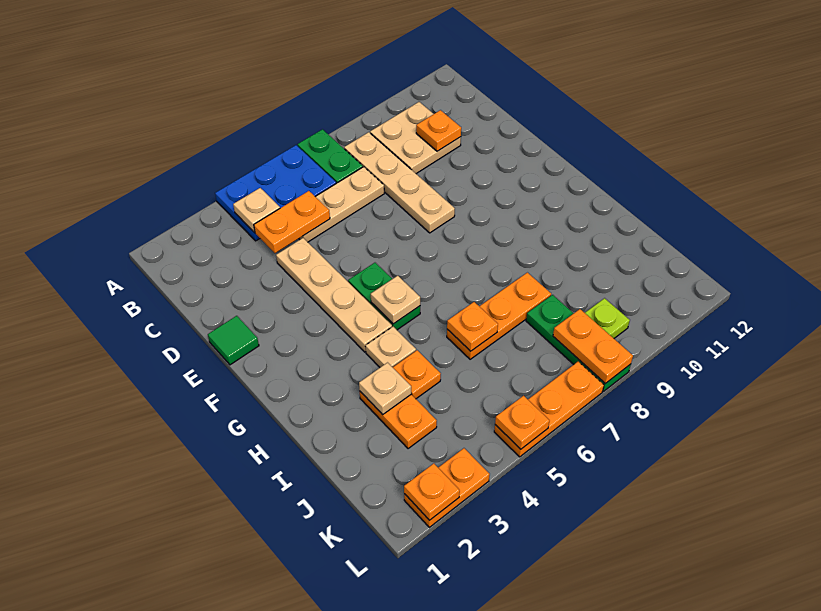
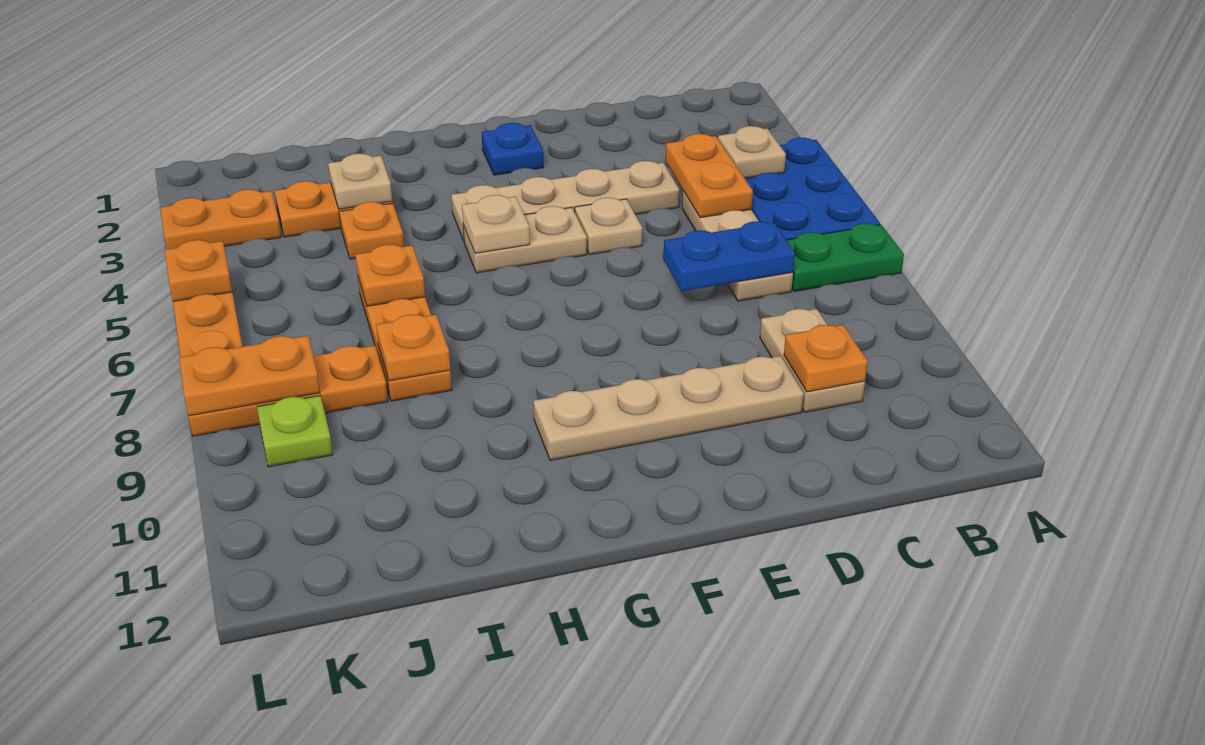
tan 1x4 plate [344,132,455,233] -> tan 1x4 plate moved to [534,356,803,460]
tan 2x2 plate [370,102,461,174] -> tan 1x2 plate [760,309,865,412]
none -> blue 1x2 plate [664,221,795,291]
green 1x1 tile [208,316,259,365] -> none
none -> blue 1x1 plate [482,123,544,175]
green 1x2 plate [348,263,420,330] -> tan 1x2 plate [463,206,587,273]
tan 1x1 plate [365,327,416,367] -> tan 1x1 plate moved to [575,198,642,255]
green 1x3 plate [526,295,631,391] -> orange 1x3 plate [188,346,388,436]
orange 1x2 plate [404,448,490,527] -> orange 1x2 plate turned to [160,189,281,249]
orange 1x1 plate [404,464,460,520] -> orange 1x1 plate moved to [376,314,450,381]

